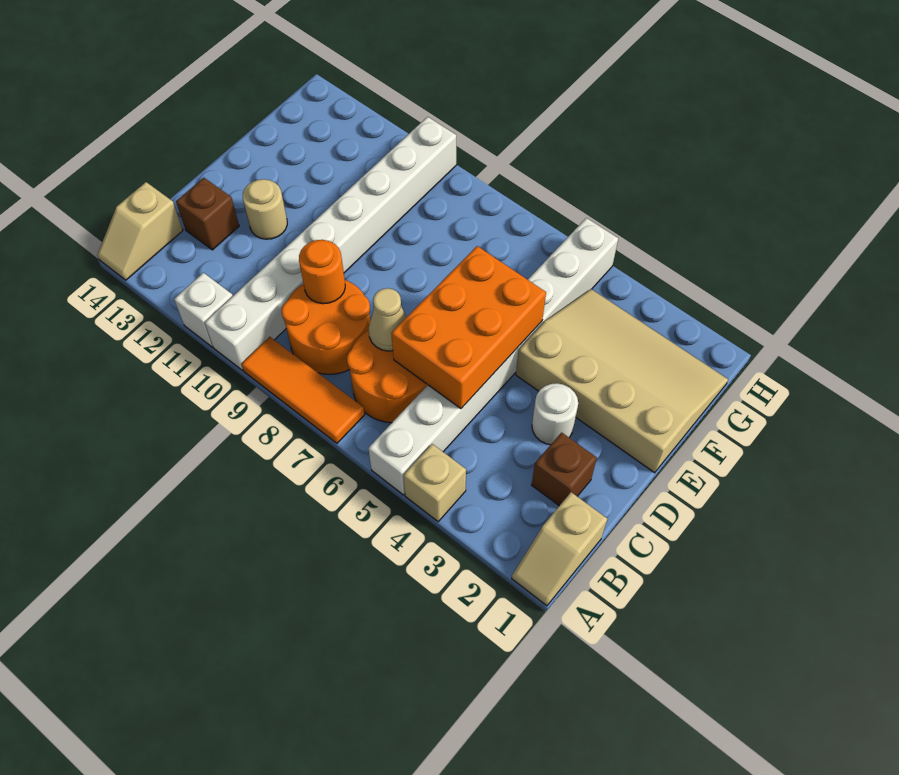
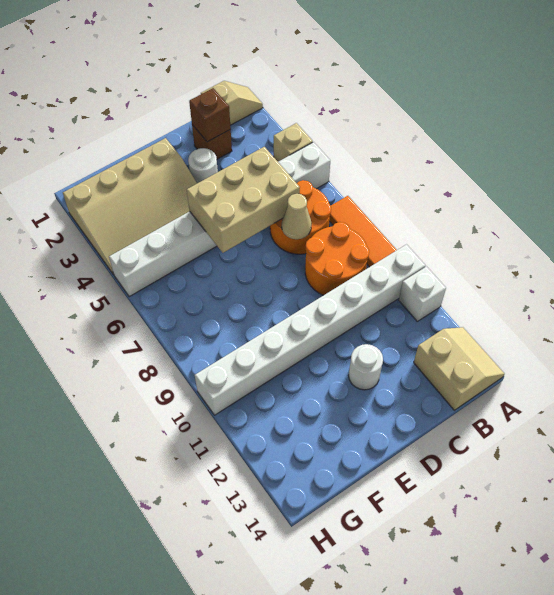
tan 1x2 slope [97,182,183,280] -> tan 2x2 slope [414,327,504,410]
orange 2x3 brick [391,246,546,409] -> tan 2x3 brick [187,147,300,253]
orange 1x1 round brick [299,240,345,304] -> none
brown 1x1 brick [176,178,239,250] -> brown 1x1 brick moved to [189,88,231,142]
tan 1x1 round brick [243,179,287,239] -> white 1x1 round brick [348,344,383,390]
tan 3x4 slope [516,289,728,473] -> tan 3x4 slope turned to [63,138,197,274]

